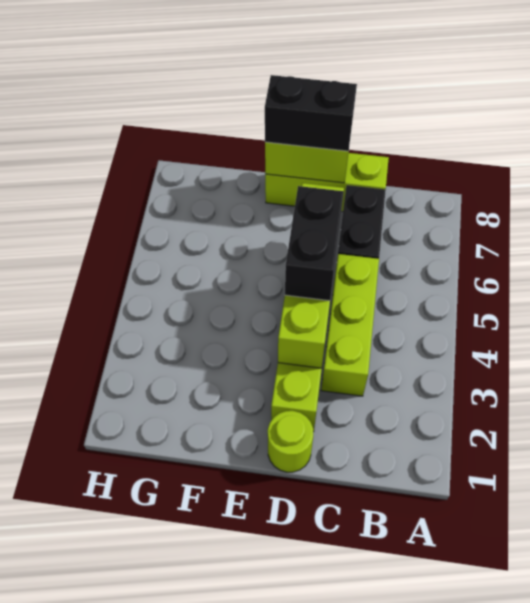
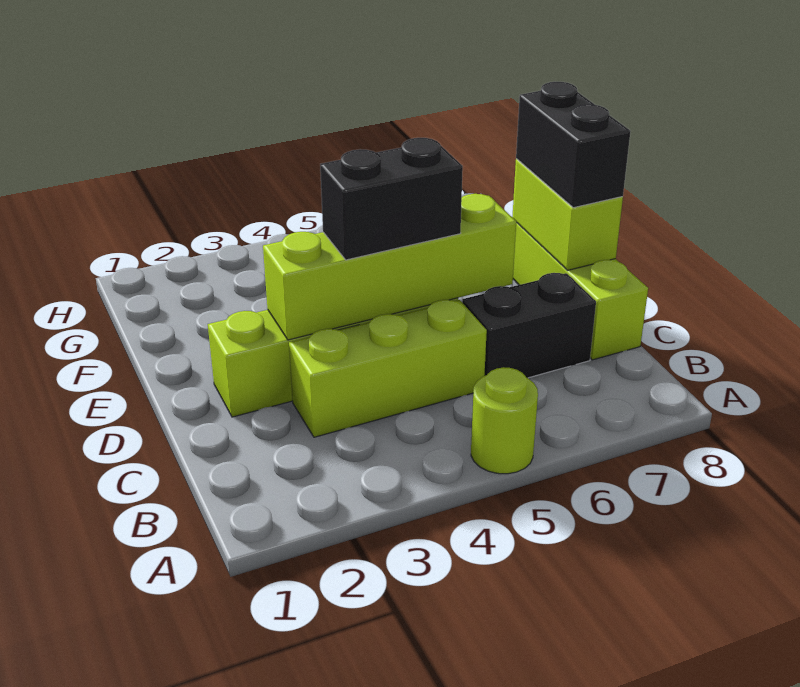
lime 1x1 round brick [268,411,313,472] -> lime 1x1 round brick moved to [471,367,538,474]

